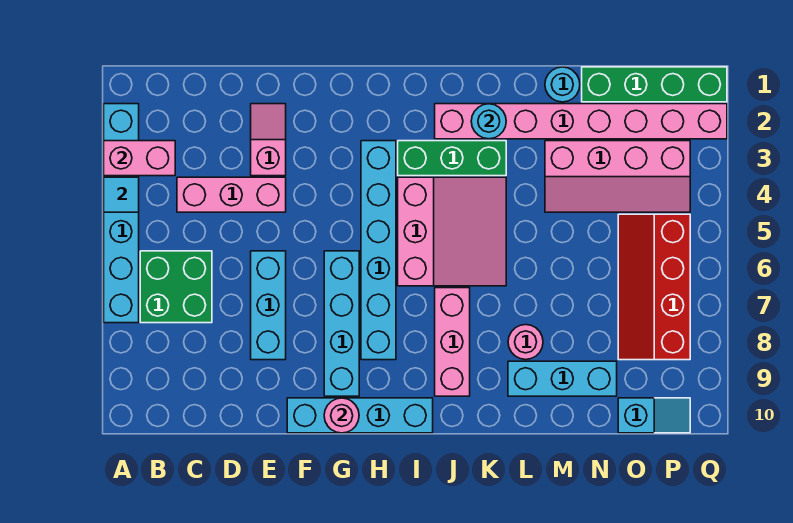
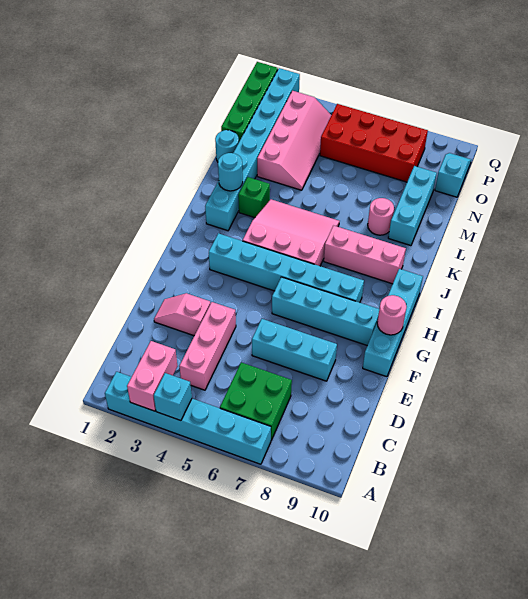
cyan 1x1 tile [104,177,139,212] -> cyan 1x1 brick [154,373,192,421]
green 1x3 brick [398,141,506,176] -> green 1x1 brick [238,177,270,218]
pink 1x8 brick [435,104,727,139] -> cyan 1x8 brick [205,68,300,231]
red 2x4 slope [618,214,690,360] -> red 2x4 brick [320,104,428,182]

